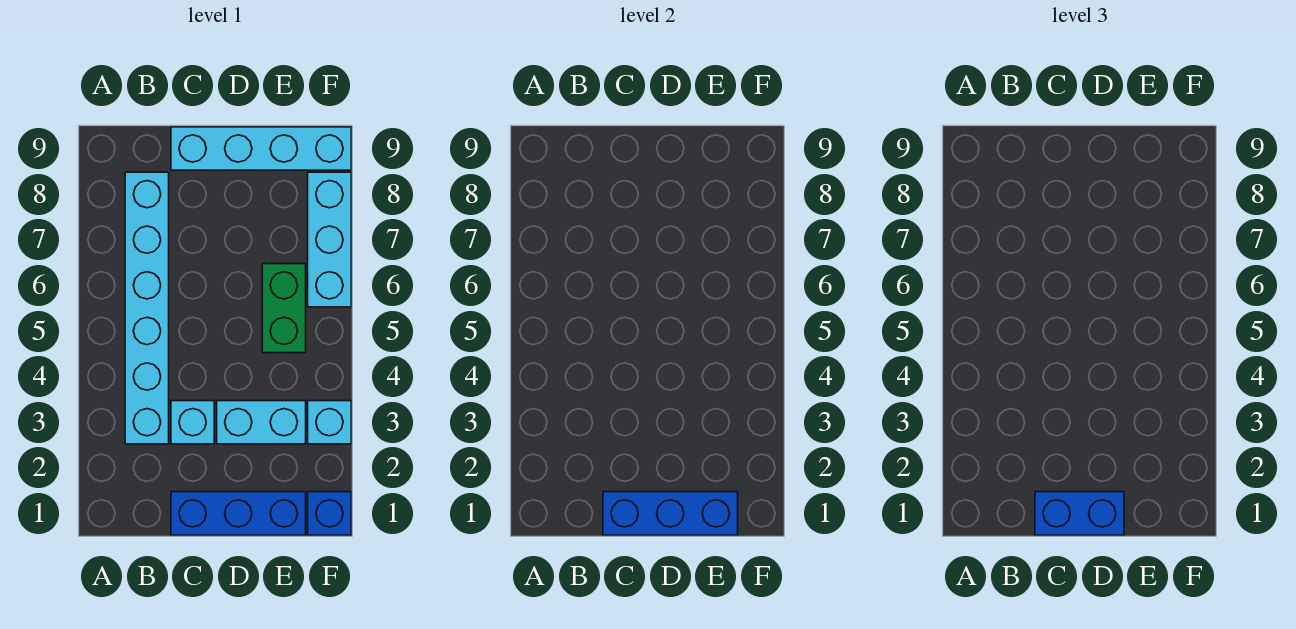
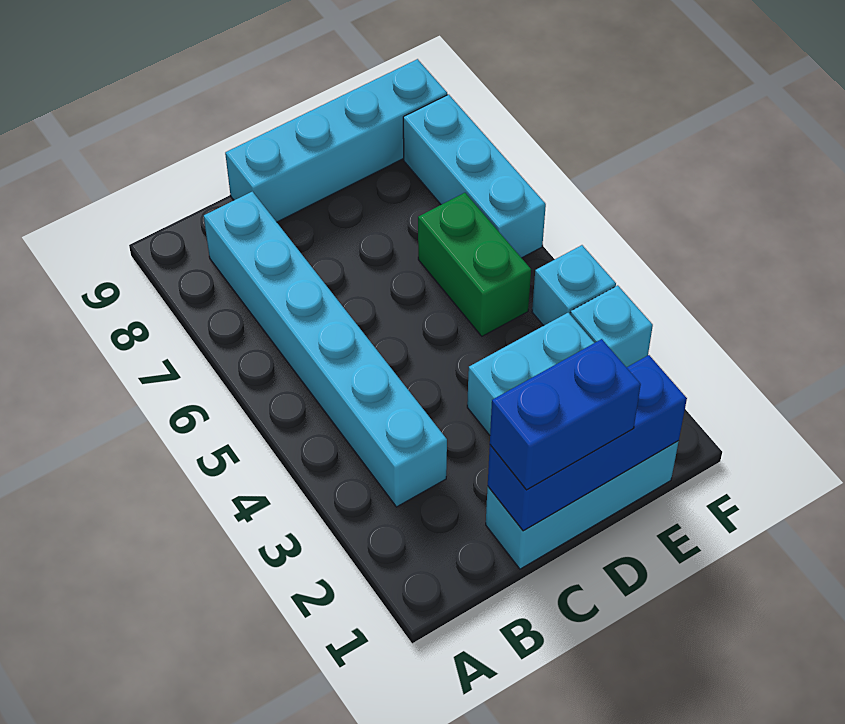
blue 1x3 brick [171,492,306,535] -> cyan 1x3 brick [486,441,679,569]
cyan 1x1 brick [171,401,214,444] -> cyan 1x1 brick moved to [532,245,616,326]
blue 1x1 brick [308,492,351,535] -> none

